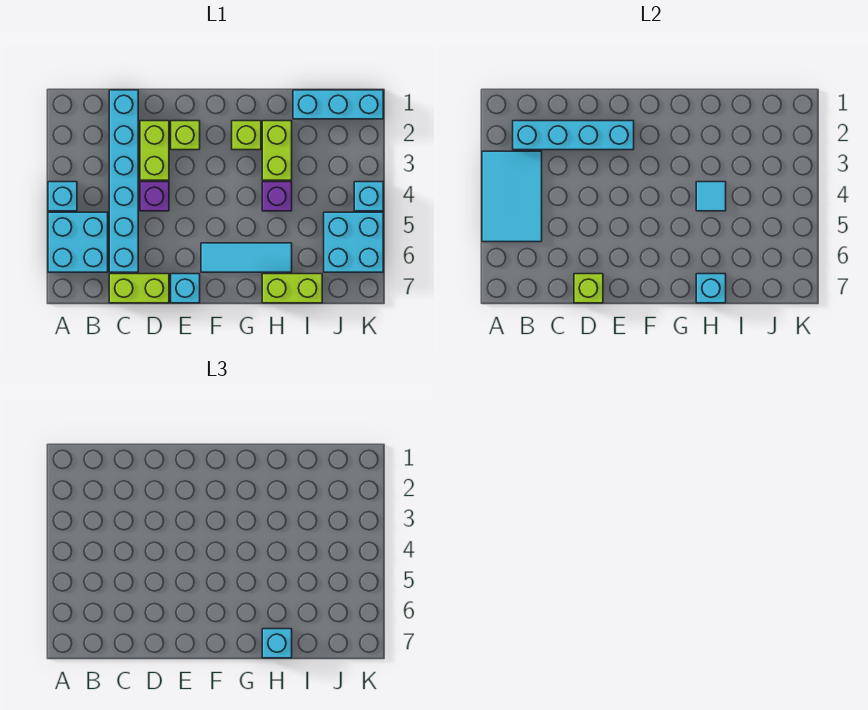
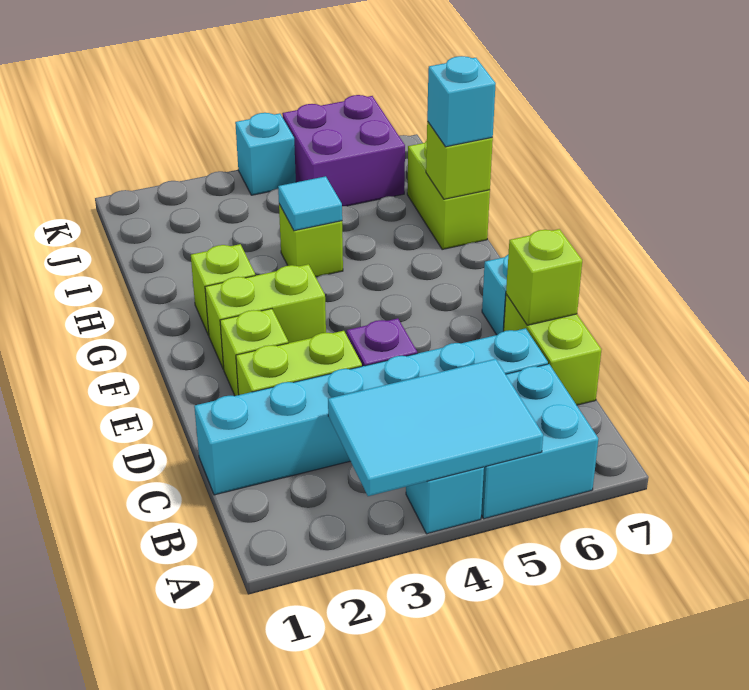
cyan 1x4 brick [513,121,634,150] -> none
cyan 1x3 tile [201,243,292,272] -> none
lime 1x2 brick [262,121,292,180] -> lime 1x2 brick moved to [205,264,326,369]
purple 1x1 brick [262,182,292,211] -> lime 1x1 brick [279,204,343,277]
cyan 1x1 brick [696,274,726,303] -> lime 1x1 brick [426,121,493,199]
cyan 1x3 brick [293,90,383,119] -> none
cyan 2x2 brick [324,212,383,272] -> purple 2x2 brick [282,95,405,206]

